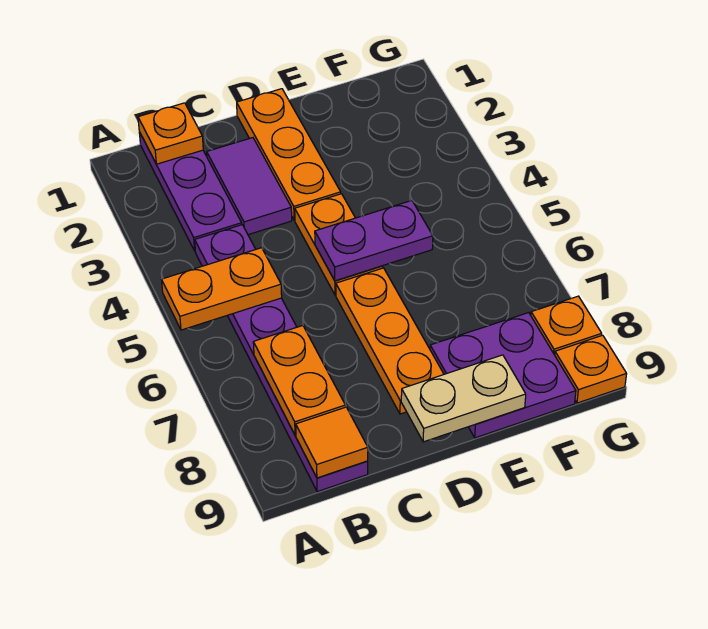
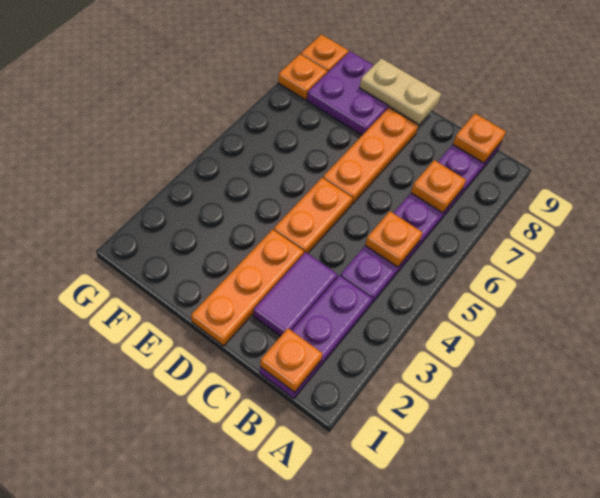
orange 1x2 plate [162,248,282,330] -> orange 1x1 plate [365,211,423,267]
orange 1x2 plate [253,326,345,435] -> orange 1x1 plate [411,160,466,213]
orange 1x1 tile [296,407,368,478] -> orange 1x1 plate [453,114,506,163]
purple 1x2 plate [315,201,433,281] -> none

